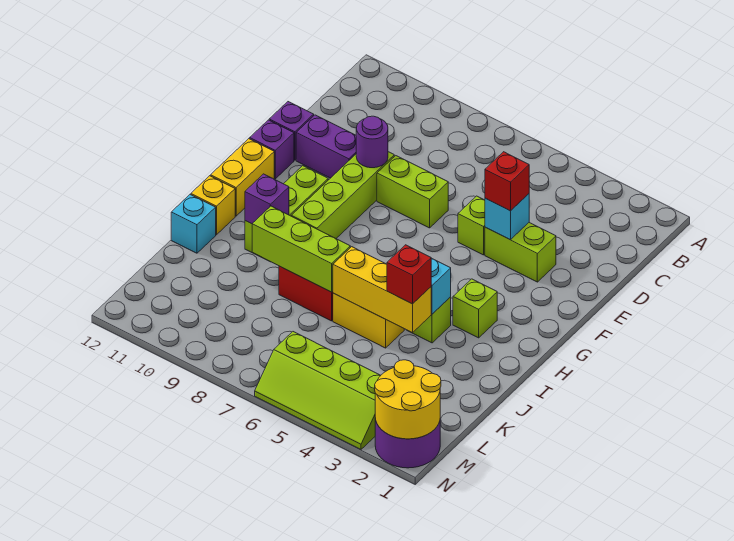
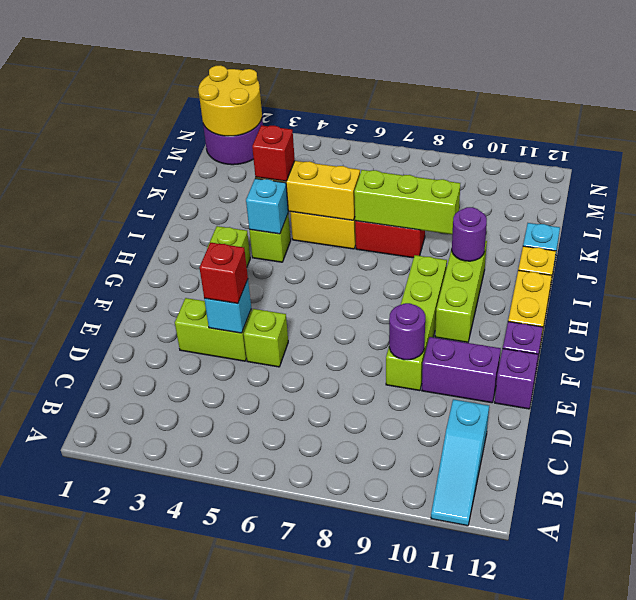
none -> cyan 1x3 slope [431,399,489,526]
lime 1x2 brick [377,156,448,228] -> none
purple 1x1 brick [245,174,289,224] -> purple 1x1 round brick [452,207,487,261]
lime 2x4 slope [255,332,381,449] -> none

